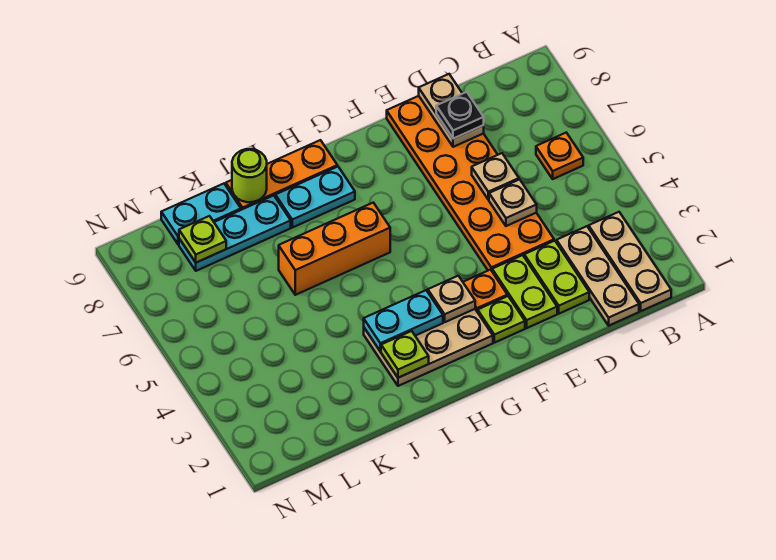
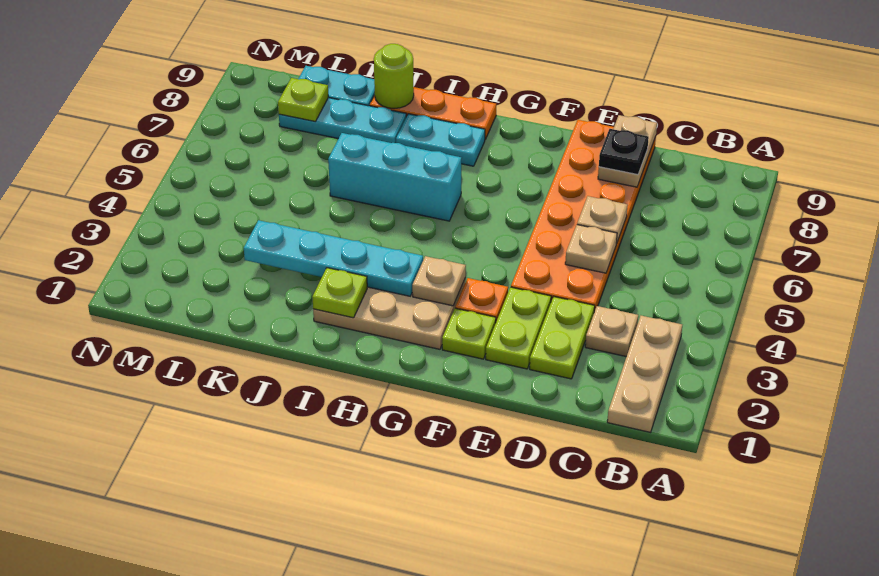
orange 1x1 plate [536,133,583,179] -> none
tan 1x3 plate [557,226,639,326] -> tan 1x1 plate [585,306,638,357]
cyan 1x2 plate [364,290,443,351] -> cyan 1x4 plate [244,220,423,296]
orange 1x3 brick [279,203,390,295] -> cyan 1x3 brick [328,133,462,221]

